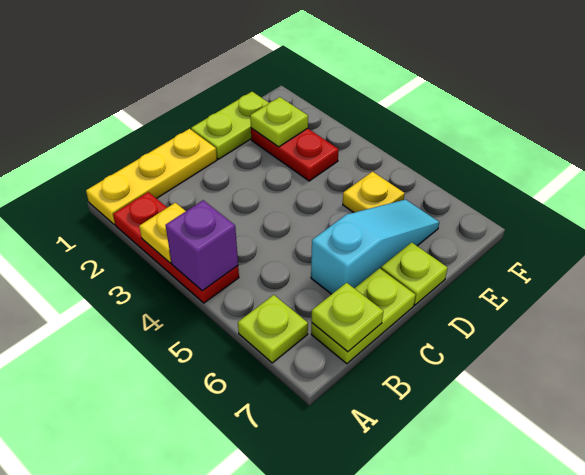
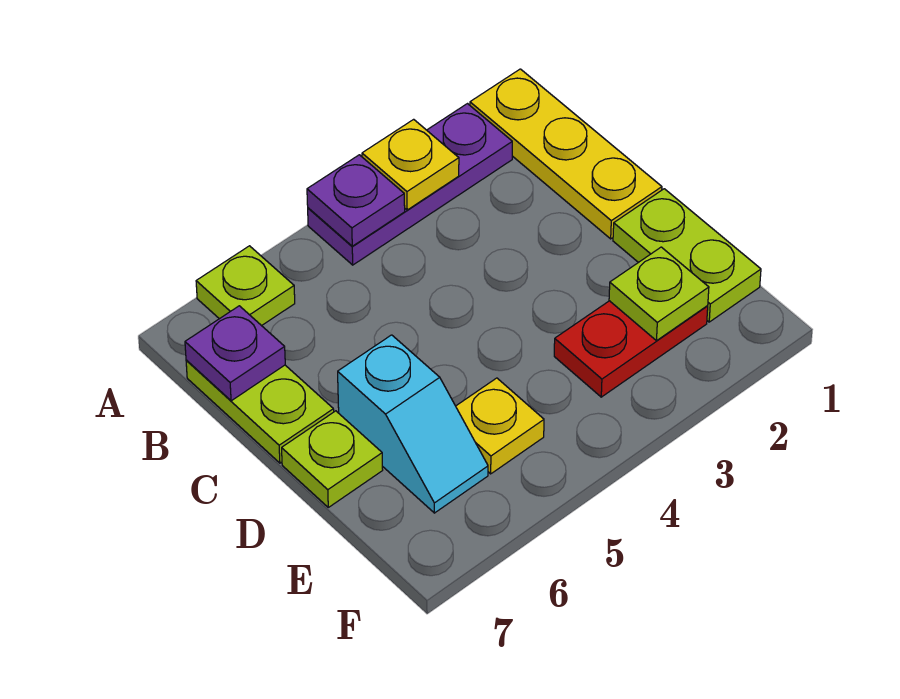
red 1x3 plate [113,192,239,303] -> purple 1x3 plate [308,104,512,265]
purple 1x1 brick [165,200,238,291] -> purple 1x1 plate [307,155,405,246]
lime 1x1 plate [312,283,383,352] -> purple 1x1 plate [185,306,285,401]
cyan 1x3 slope [311,200,439,294] -> cyan 1x2 slope [338,335,488,513]

